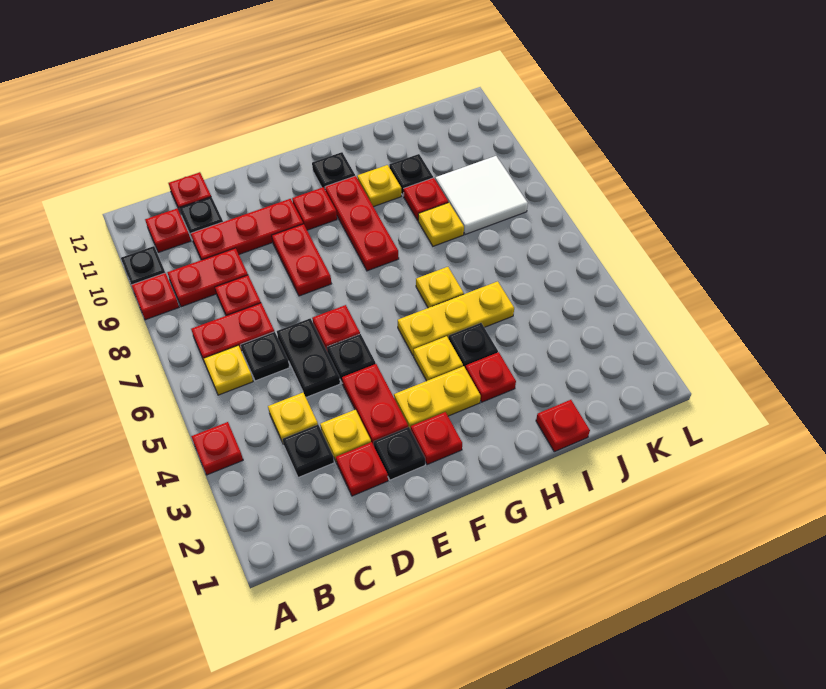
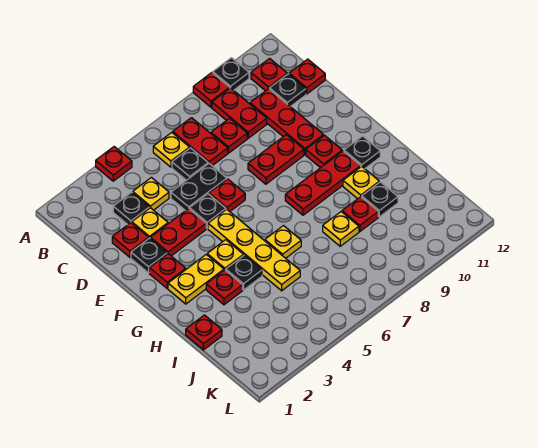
yellow 1x2 plate [394,366,481,429] -> yellow 1x2 plate turned to [168,254,224,304]
yellow 1x3 plate [398,281,514,355] -> yellow 1x4 plate [208,209,300,291]
white 2x2 tile [435,156,528,235] -> none

